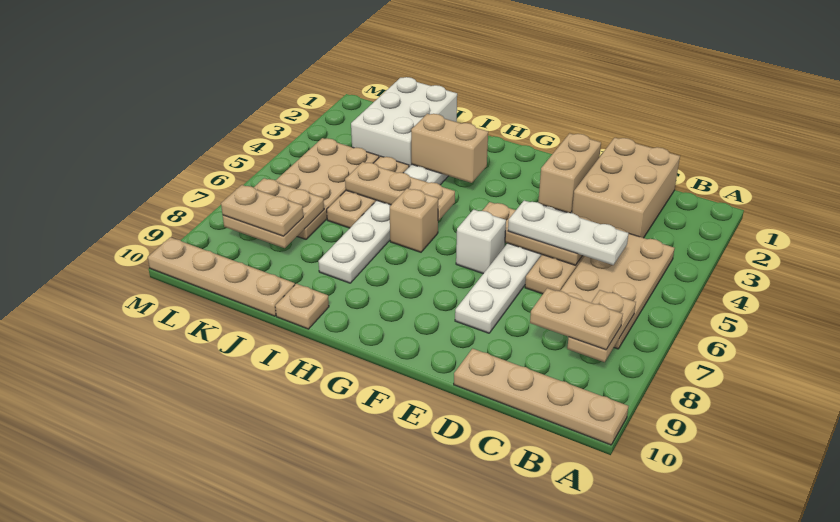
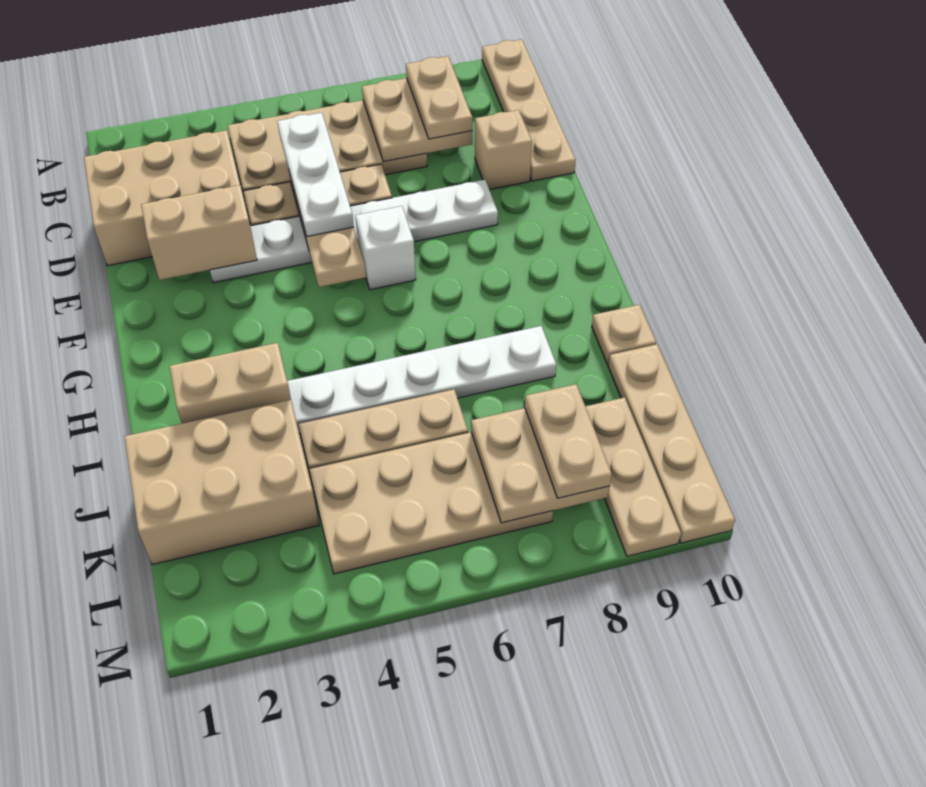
tan 1x2 plate [567,290,636,362] -> tan 2x2 plate [362,78,472,162]
tan 1x2 brick [411,114,488,183] -> tan 1x2 brick turned to [170,343,291,423]
tan 1x3 plate [345,162,455,221] -> tan 1x3 plate moved to [586,397,681,556]
tan 1x1 brick [390,188,438,252] -> tan 1x1 brick moved to [475,110,532,190]
white 2x3 brick [351,77,457,167] -> tan 2x3 brick [124,400,319,564]

